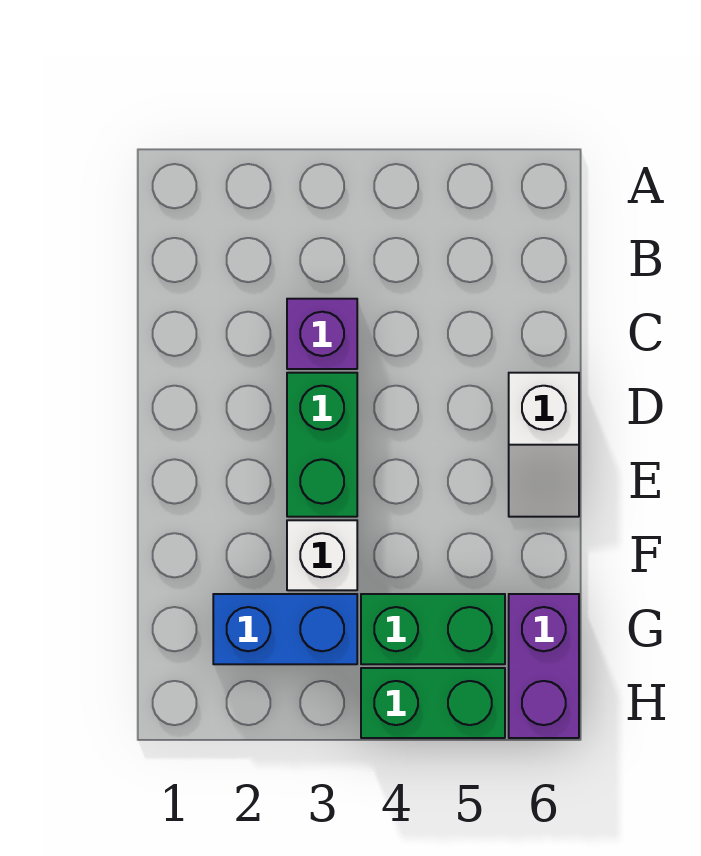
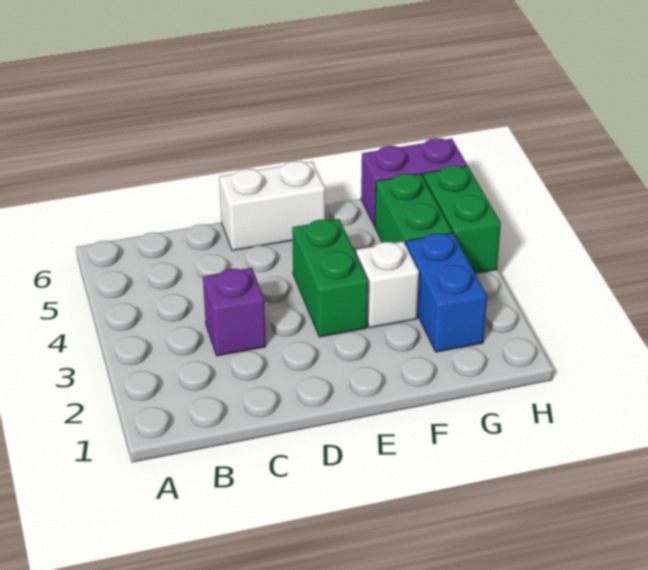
green 1x2 brick [287,373,357,517] -> green 1x2 brick turned to [292,219,368,337]
white 1x2 slope [509,373,579,517] -> white 1x2 brick [219,161,325,251]

